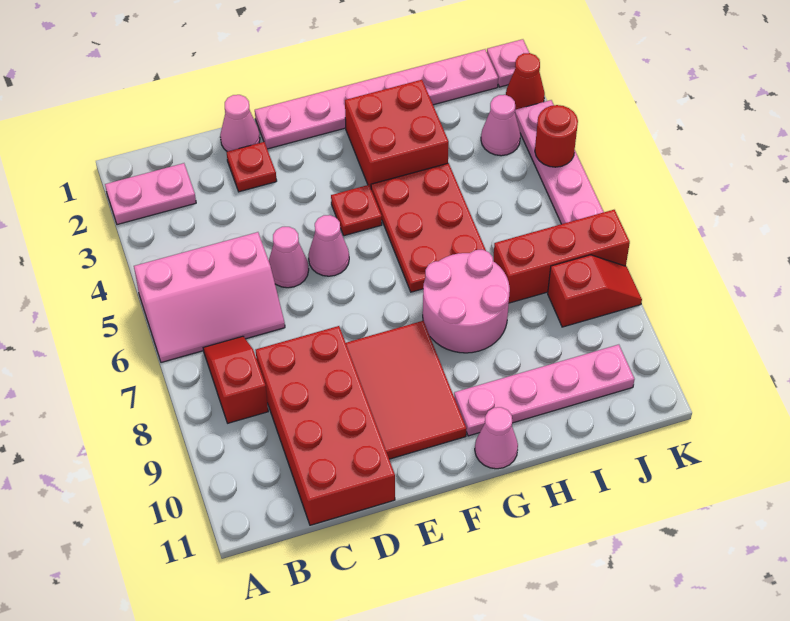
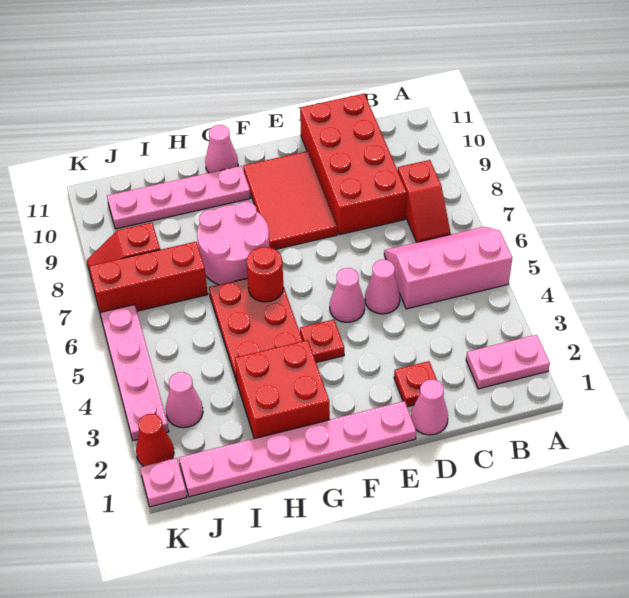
red 1x1 round brick [535,105,578,167] -> red 1x1 round brick moved to [247,247,283,302]

